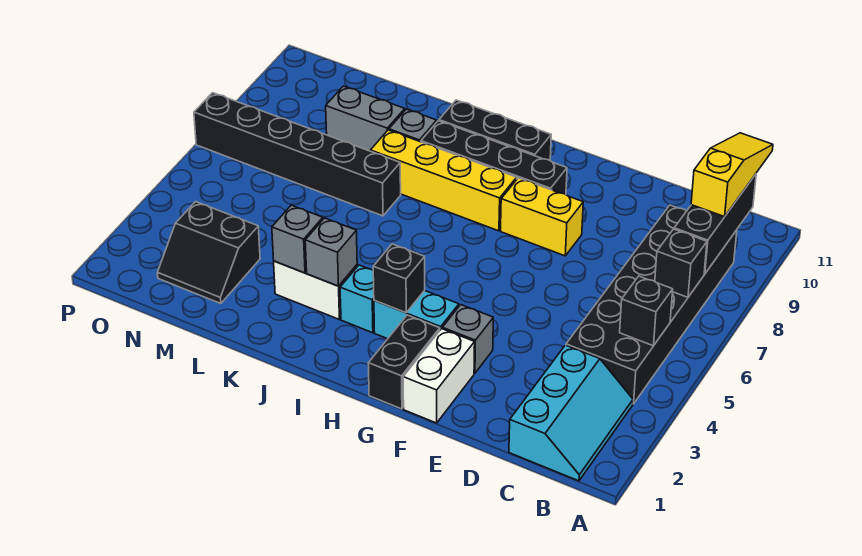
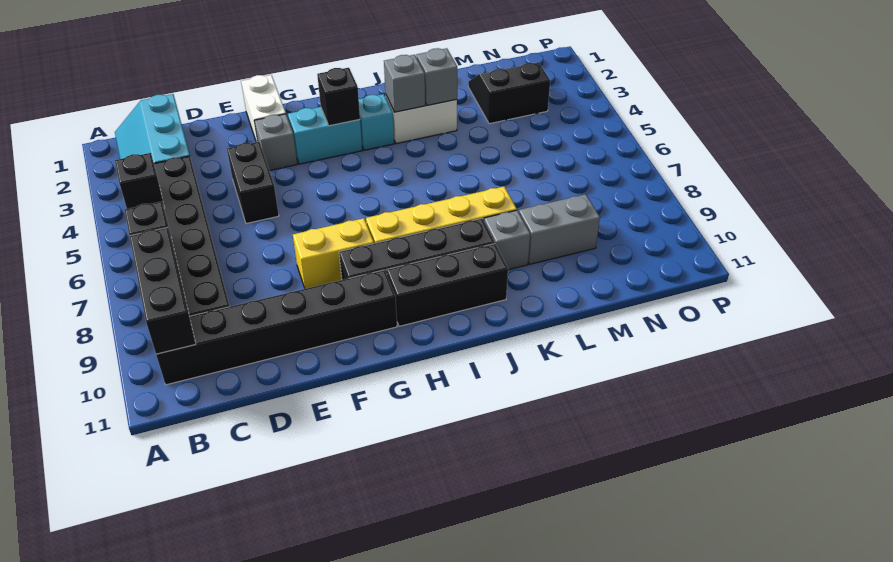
yellow 1x3 slope [691,133,773,217] -> none
black 1x2 brick [368,315,440,409] -> black 1x2 brick moved to [227,142,279,224]
black 1x6 brick [194,93,401,216] -> black 1x6 brick moved to [156,270,397,385]

